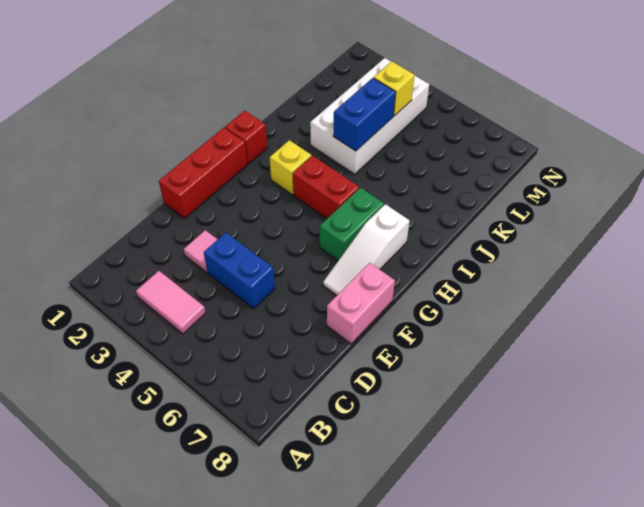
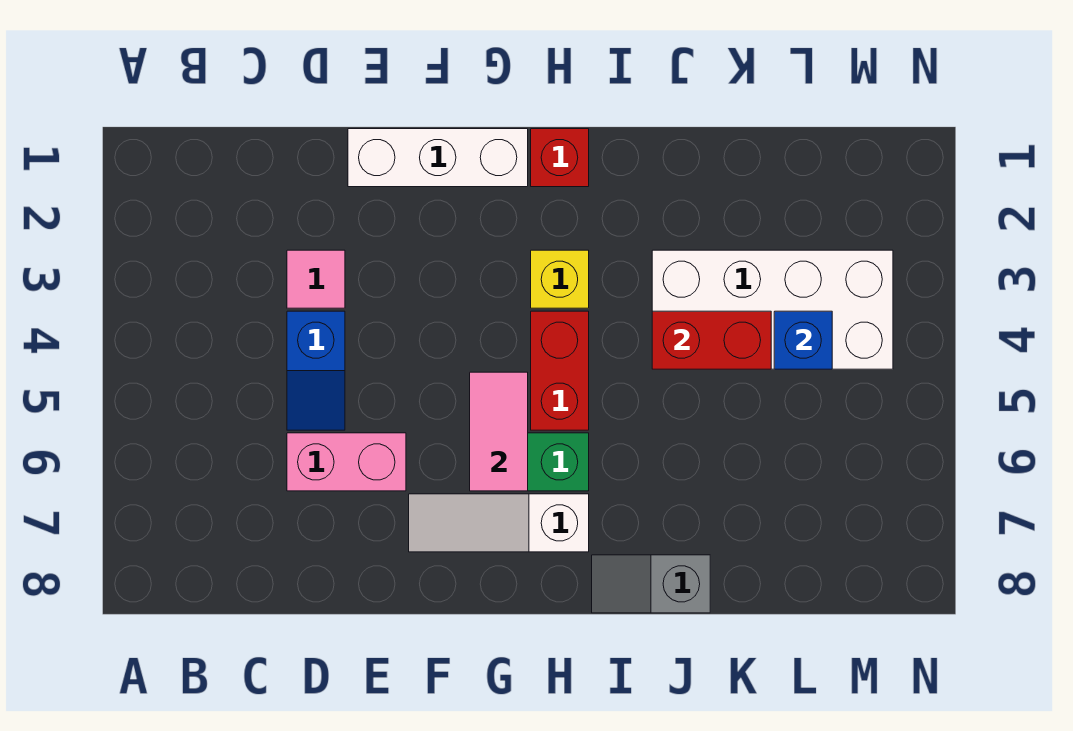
pink 1x2 tile [136,271,206,334] -> pink 1x2 tile moved to [470,372,528,491]
blue 1x2 brick [204,233,275,309] -> blue 1x2 slope [287,311,345,430]
red 1x3 brick [159,128,247,219] -> white 1x3 brick [348,129,528,187]
pink 1x2 brick [327,263,395,344] -> pink 1x2 brick moved to [287,433,406,491]
none -> grey 1x2 slope [592,555,710,613]
blue 1x2 brick [333,78,396,151] -> red 1x2 brick [652,311,771,369]
yellow 1x1 brick [374,61,415,116] -> blue 1x1 brick [774,311,832,369]

